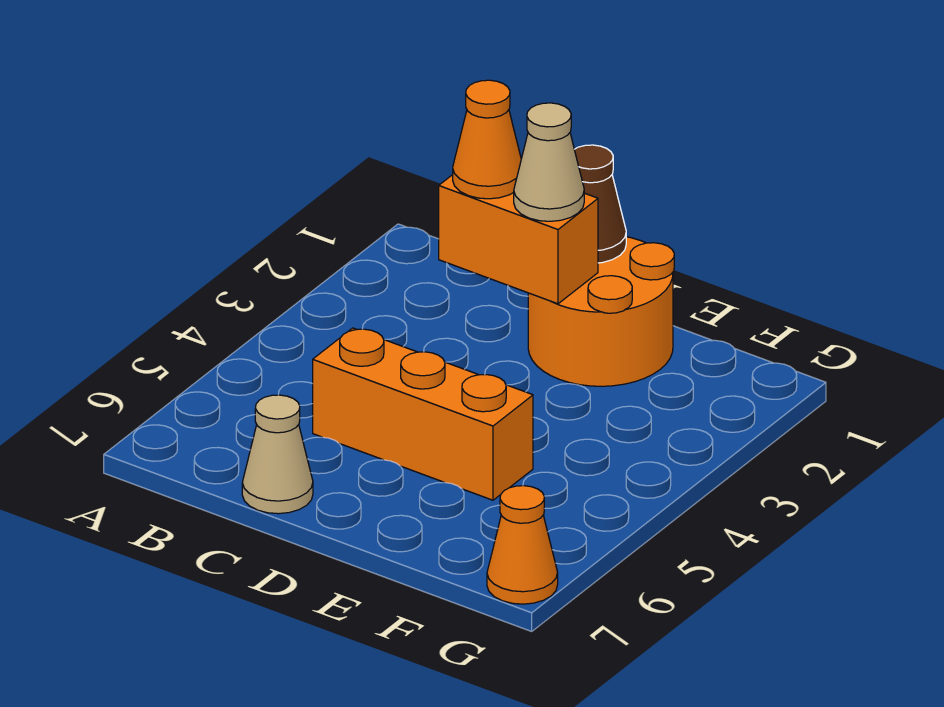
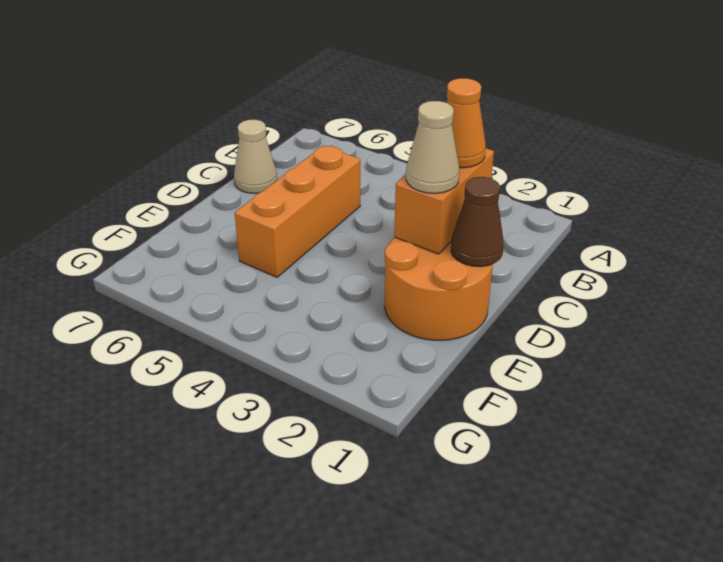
orange 1x1 cone [487,486,558,604] -> none

